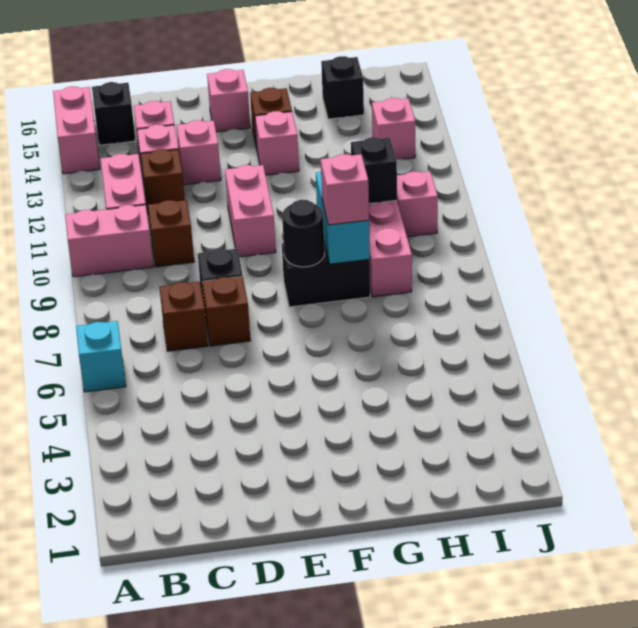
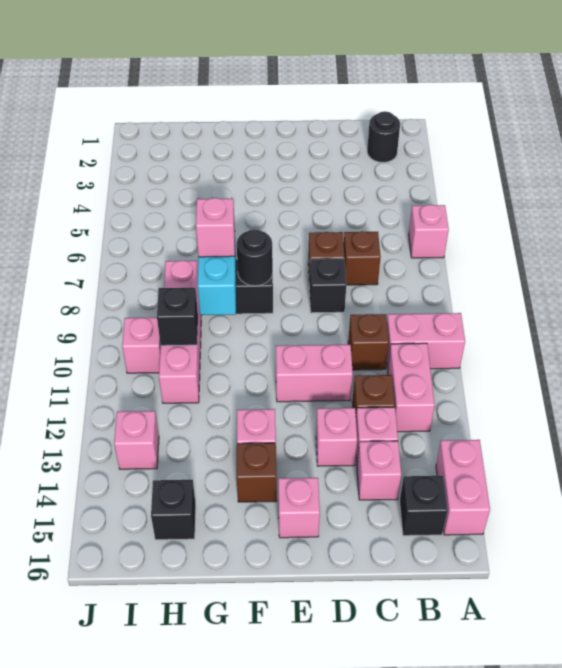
cyan 1x1 brick [76,321,126,392] -> pink 1x1 brick [409,205,449,258]
none -> black 1x1 round brick [367,111,400,162]
pink 1x2 brick [225,165,276,257] -> pink 1x2 brick turned to [276,345,353,402]

